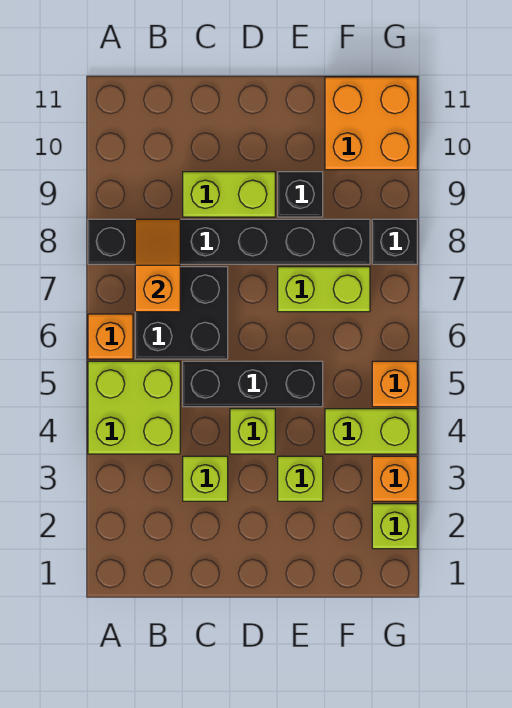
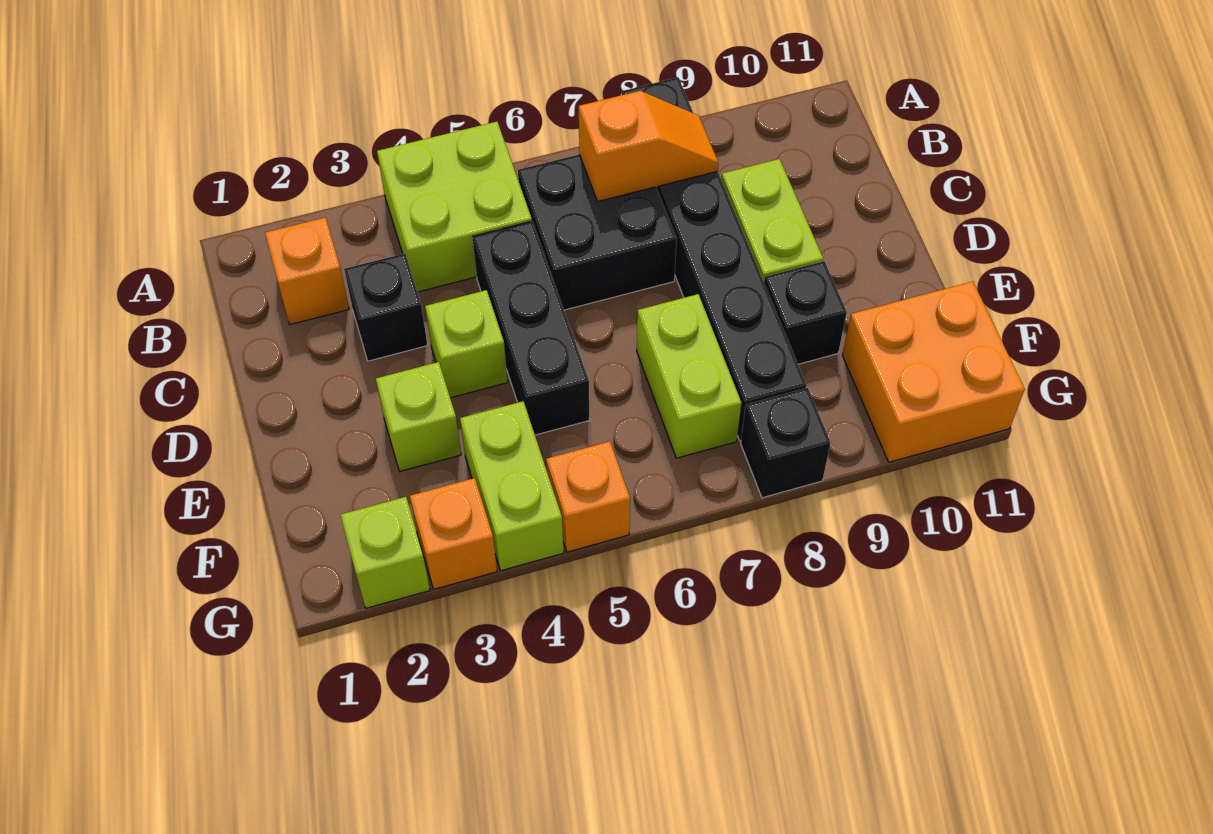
orange 1x1 brick [88,314,133,359] -> orange 1x1 brick moved to [265,217,349,325]
lime 1x1 brick [183,456,228,501] -> black 1x1 brick [344,253,427,361]

